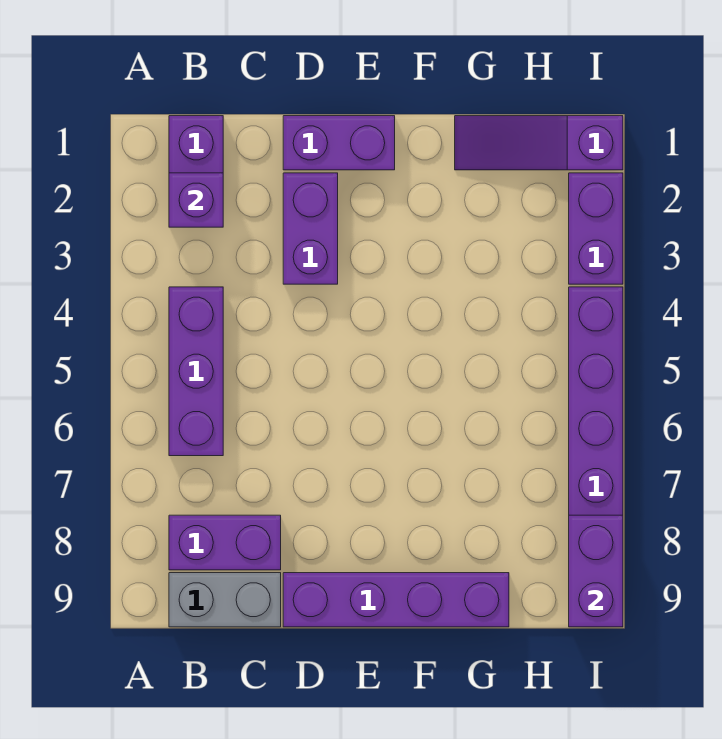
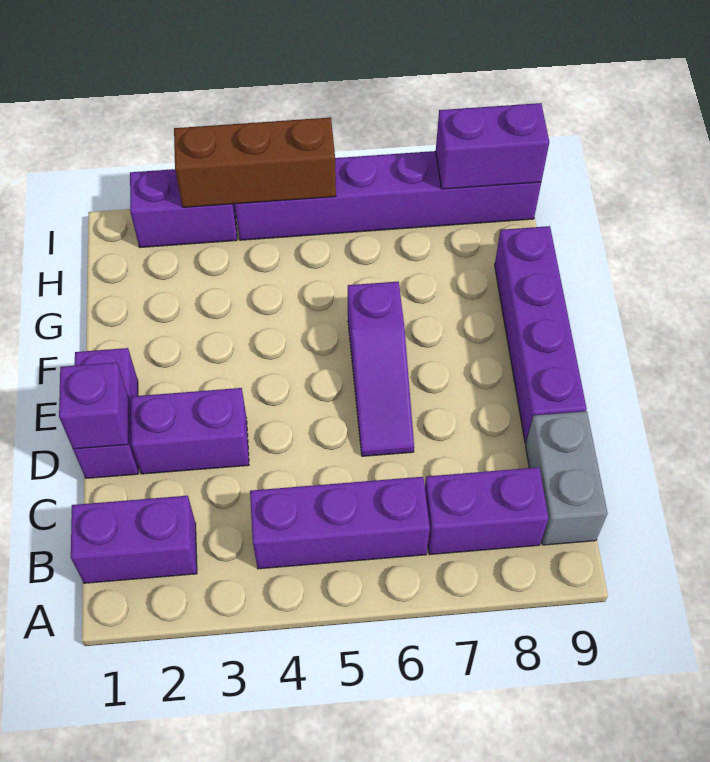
purple 1x1 brick [169,173,223,227] -> purple 1x1 brick moved to [59,362,128,449]
purple 1x2 brick [169,515,281,570] -> purple 1x2 brick turned to [425,467,549,555]
purple 1x3 slope [455,116,623,170] -> purple 1x3 slope moved to [348,282,414,456]
none -> brown 1x3 brick [174,118,336,207]

